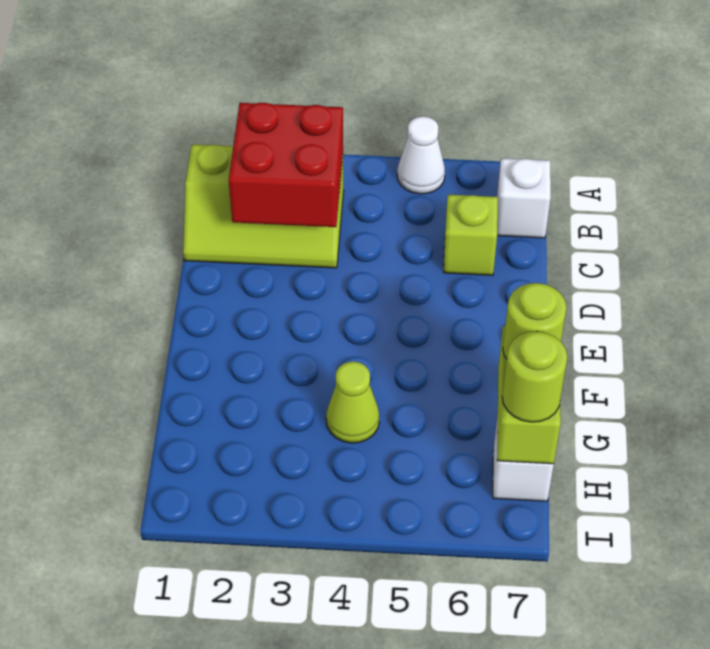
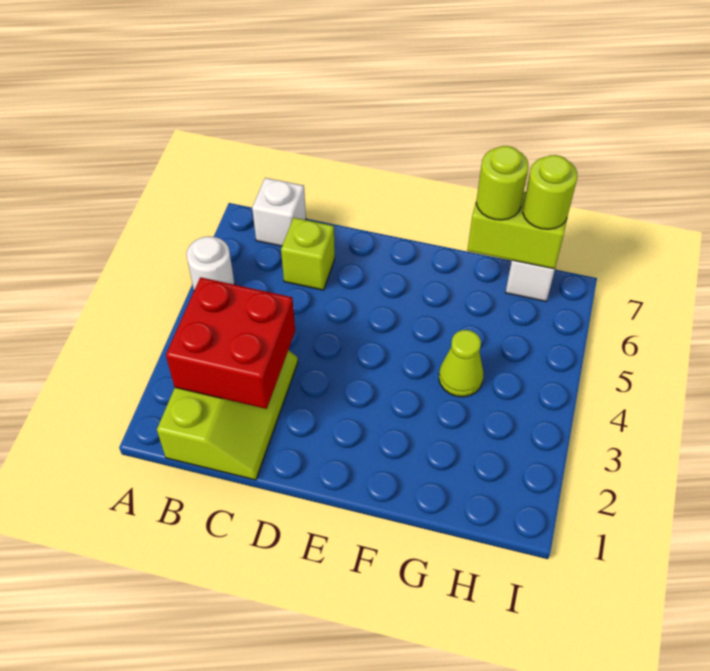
white 1x1 cone [397,116,445,194] -> white 1x1 round brick [186,236,235,290]

